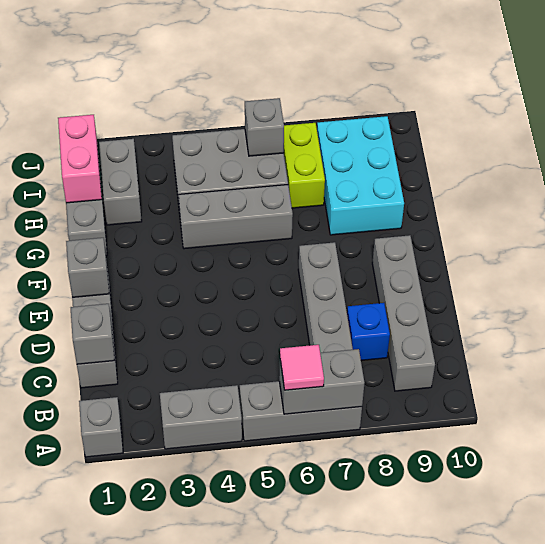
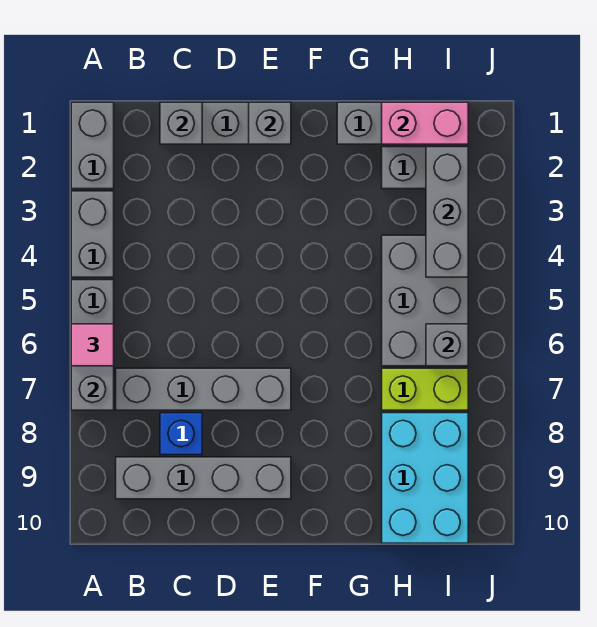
grey 1x1 brick [79,397,123,457] -> grey 1x2 brick [71,102,114,189]
grey 1x3 brick [179,185,293,249] -> grey 1x3 brick moved to [426,147,468,277]
cyan 2x3 brick [317,116,404,235] -> cyan 2x3 brick turned to [382,413,468,543]

